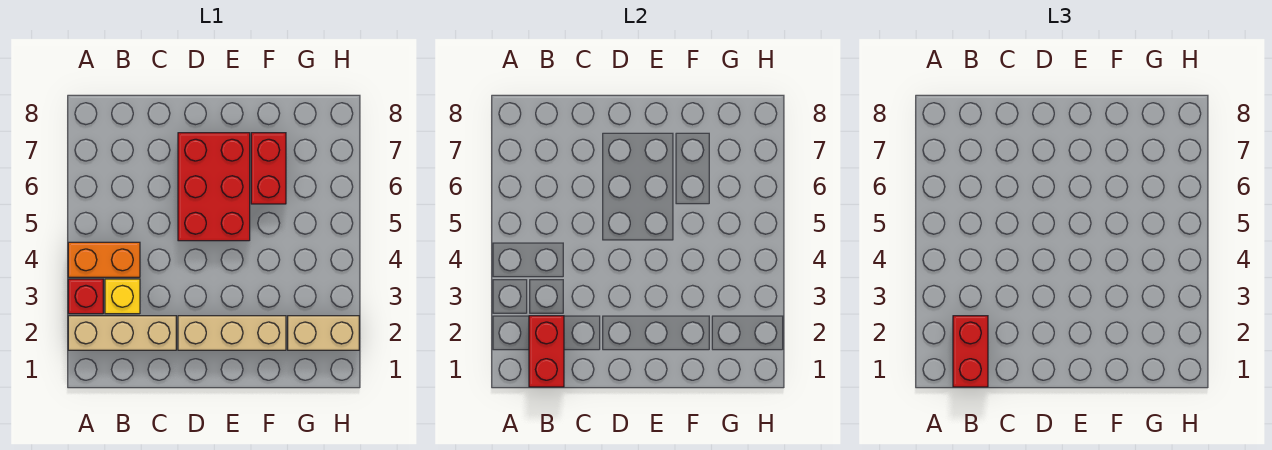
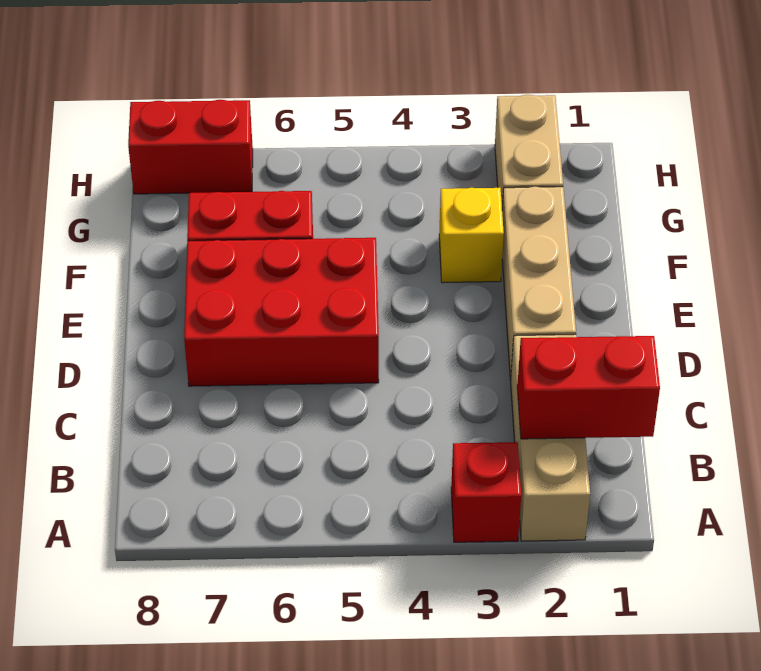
orange 1x2 brick [68,242,140,277] -> none
red 1x2 brick [953,316,988,387] -> red 1x2 brick moved to [128,100,253,194]
yellow 1x1 brick [105,279,140,314] -> yellow 1x1 brick moved to [439,188,504,283]

